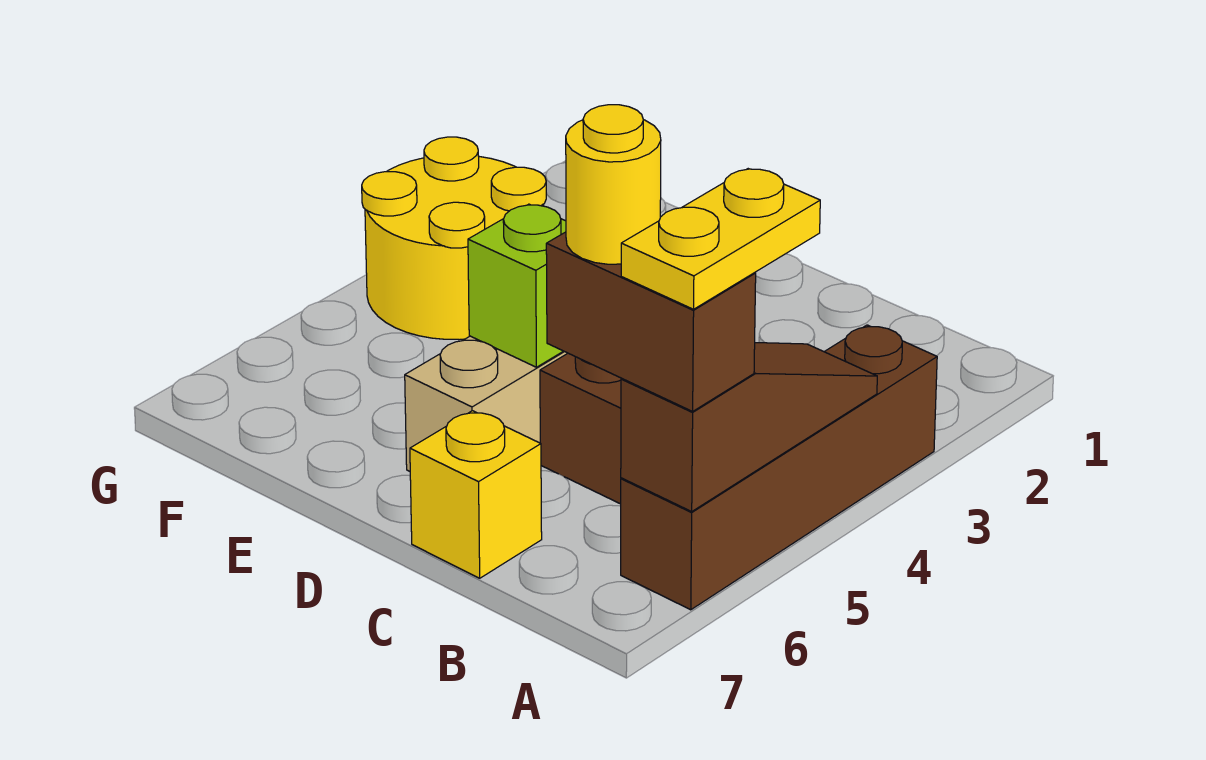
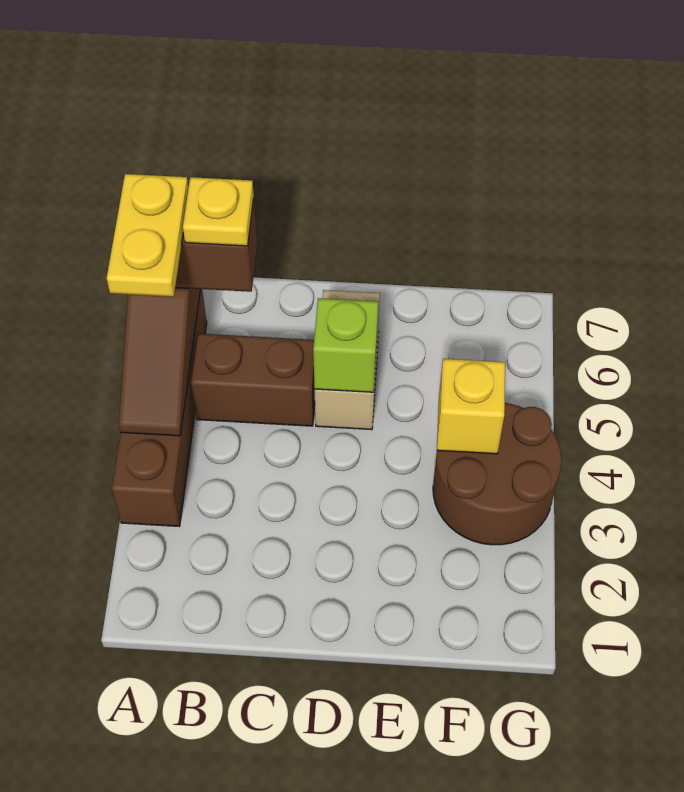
yellow 1x1 round brick [566,105,661,264] -> yellow 1x1 plate [183,177,254,246]
yellow 1x1 brick [410,411,542,578] -> yellow 1x1 brick moved to [437,359,505,454]
yellow 2x2 round brick [362,137,546,340] -> brown 2x2 round brick [433,403,561,545]

